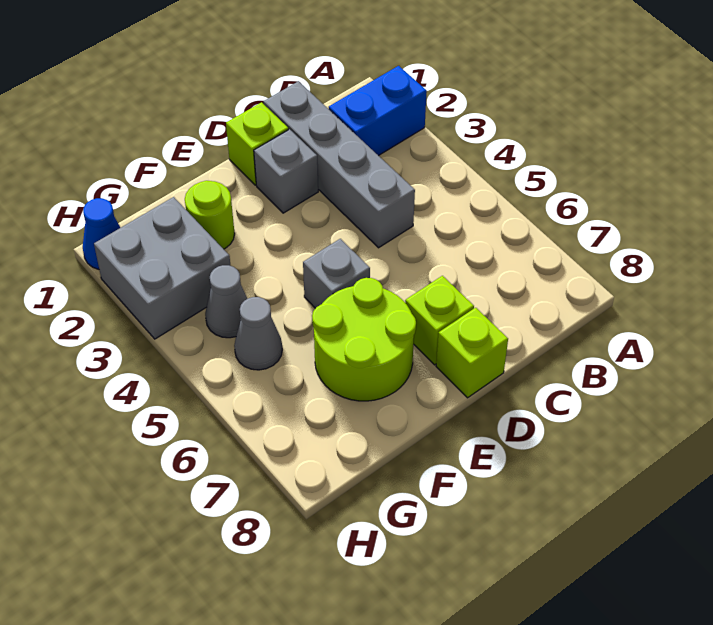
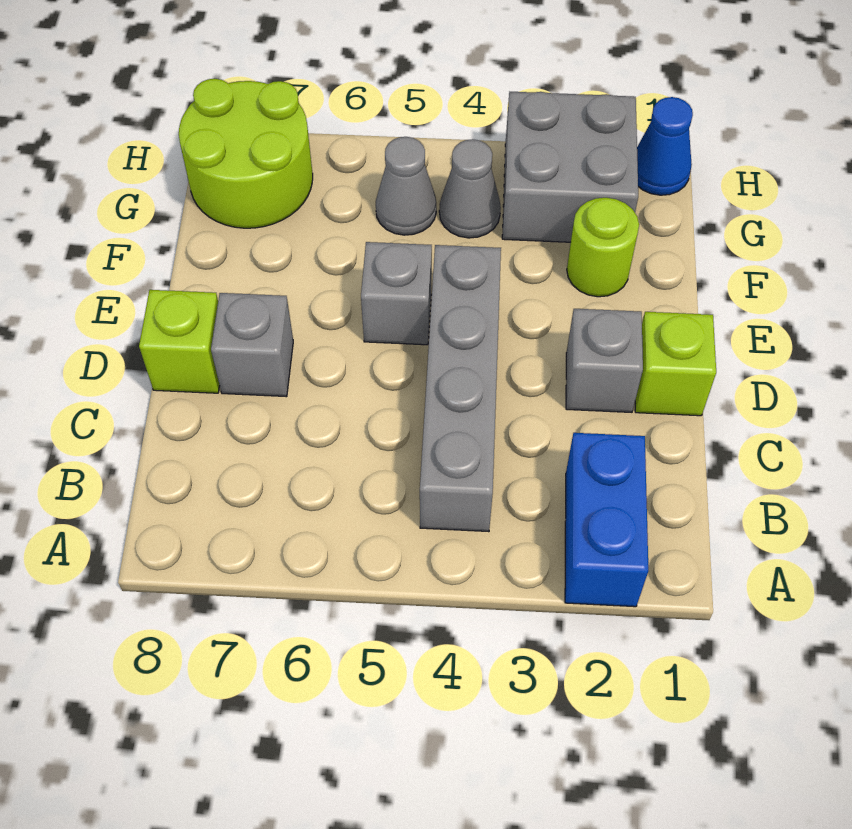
grey 1x4 brick [263,81,415,248] -> grey 1x4 brick turned to [420,245,501,532]
lime 1x1 brick [405,276,474,365] -> grey 1x1 brick [211,293,293,397]
lime 2x2 round brick [312,278,416,401] -> lime 2x2 round brick moved to [179,79,313,228]

